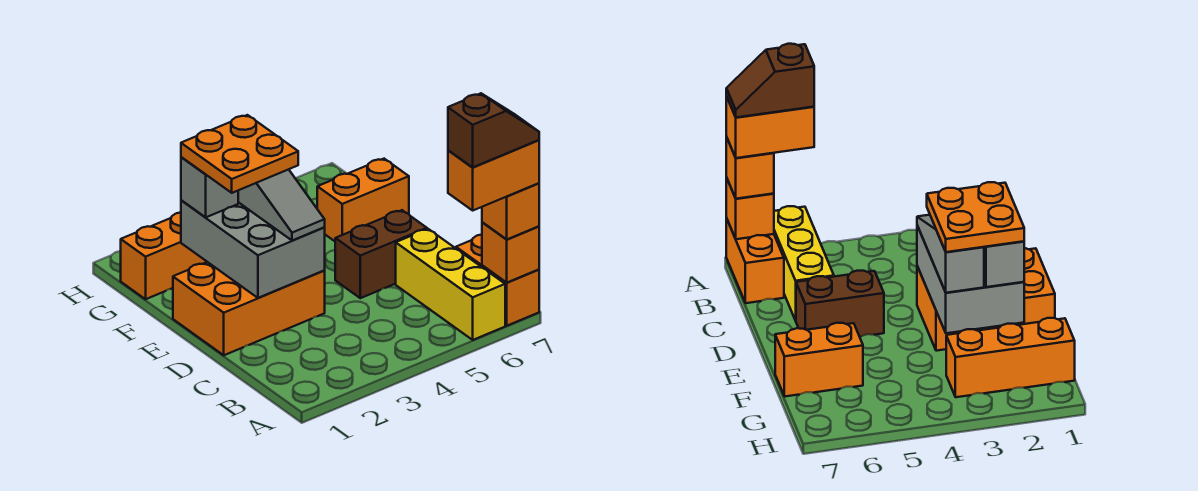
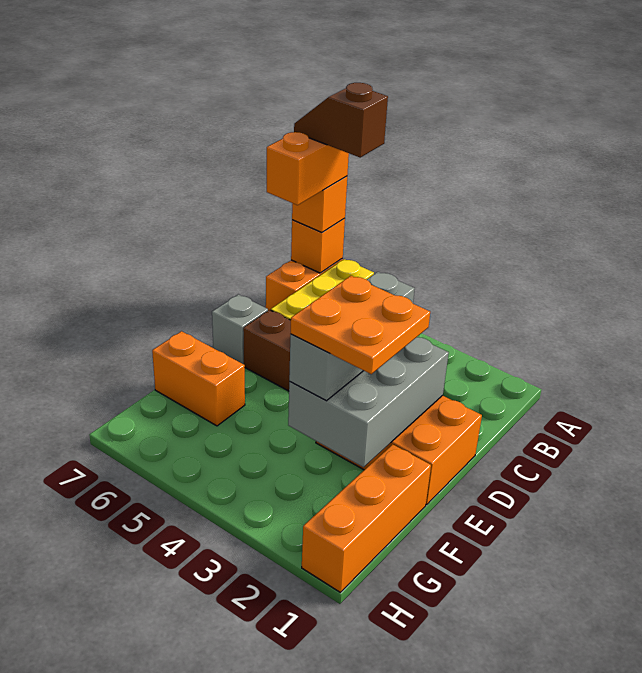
orange 1x2 brick [448,140,539,210] -> orange 1x2 brick turned to [267,132,349,205]
grey 1x3 slope [238,169,325,240] -> grey 1x3 brick [289,272,415,401]
grey 1x1 brick [181,157,238,217] -> grey 1x1 brick moved to [212,294,268,364]
orange 1x3 brick [121,212,207,299] -> orange 1x3 brick turned to [302,444,431,593]

